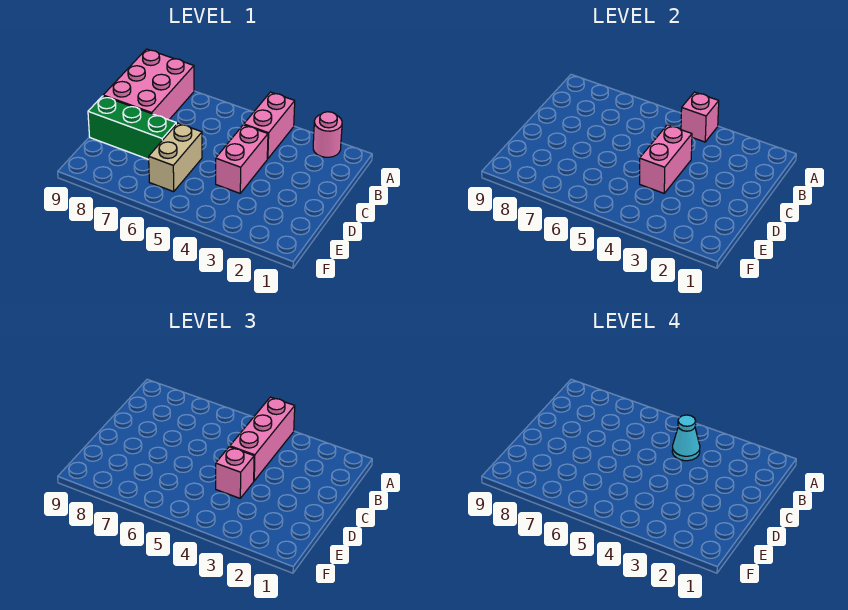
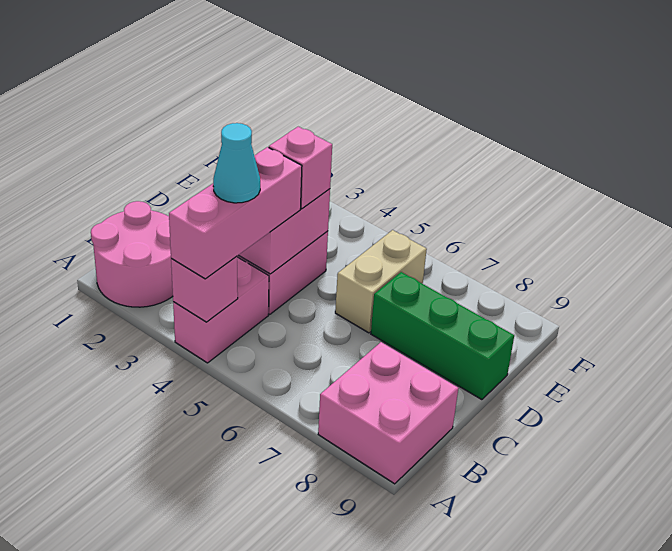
pink 1x1 round brick [313,112,342,157] -> pink 2x2 round brick [91,201,173,307]
pink 2x3 brick [103,49,194,120] -> pink 2x2 brick [318,342,458,484]

